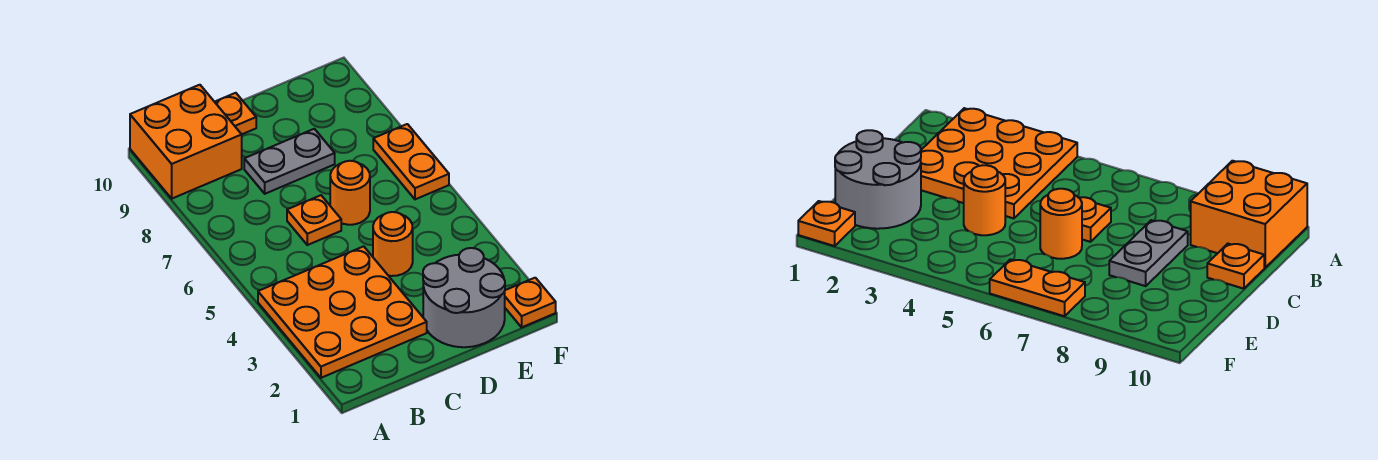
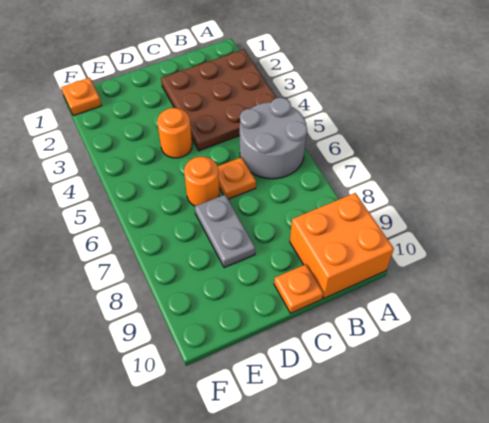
orange 3x3 plate [258,246,427,378] -> brown 3x3 plate [161,49,277,151]
grey 1x2 plate [244,129,335,194] -> grey 1x2 plate turned to [195,195,255,268]
grey 2x2 round brick [423,248,505,347] -> grey 2x2 round brick moved to [240,98,307,179]
orange 1x2 plate [373,124,449,199] -> none

